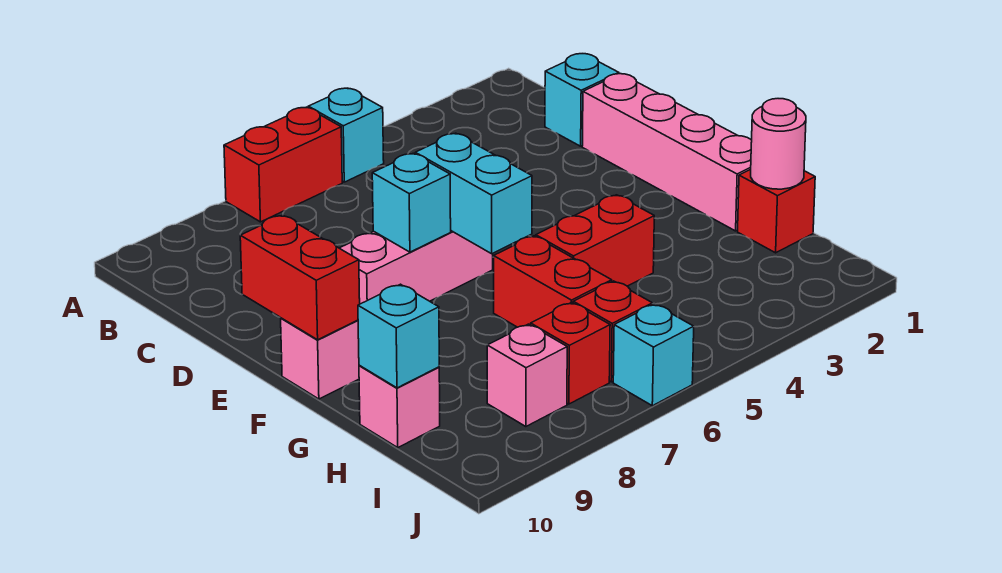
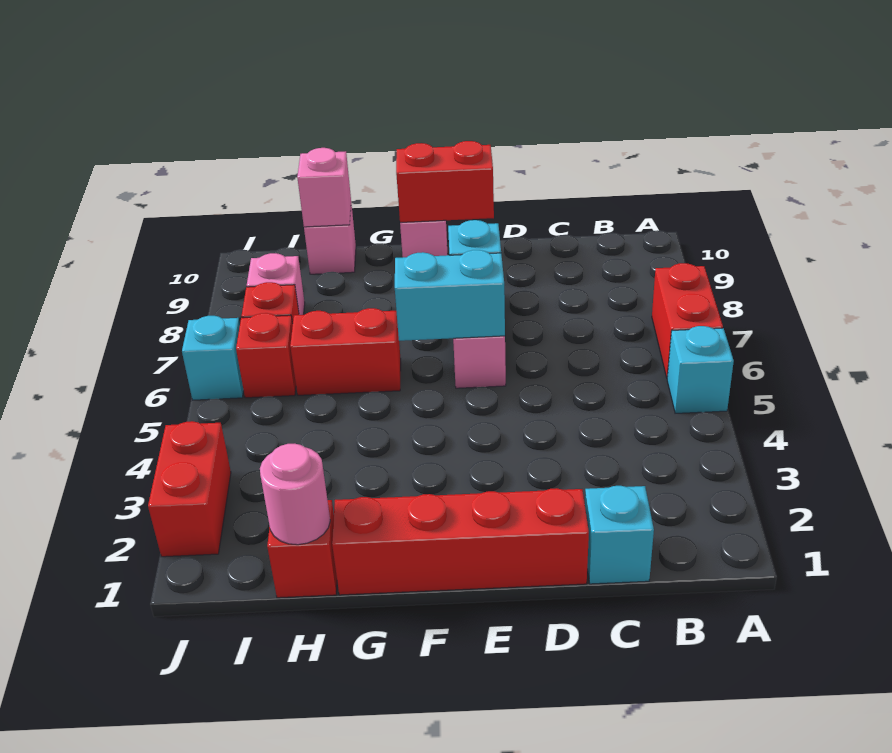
pink 1x4 brick [582,74,752,231] -> red 1x4 brick [332,488,589,595]
red 1x2 brick [536,195,654,286] -> red 1x2 brick moved to [148,421,231,557]
cyan 1x1 brick [358,284,439,388] -> pink 1x1 brick [297,148,351,227]

